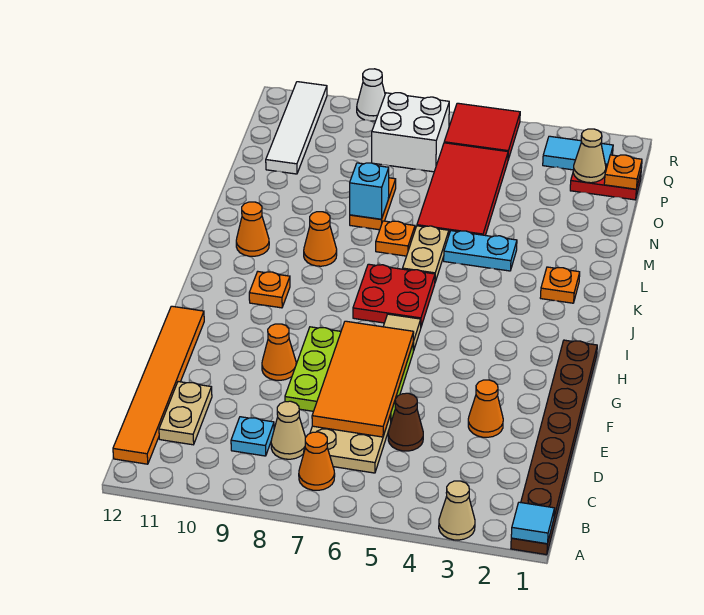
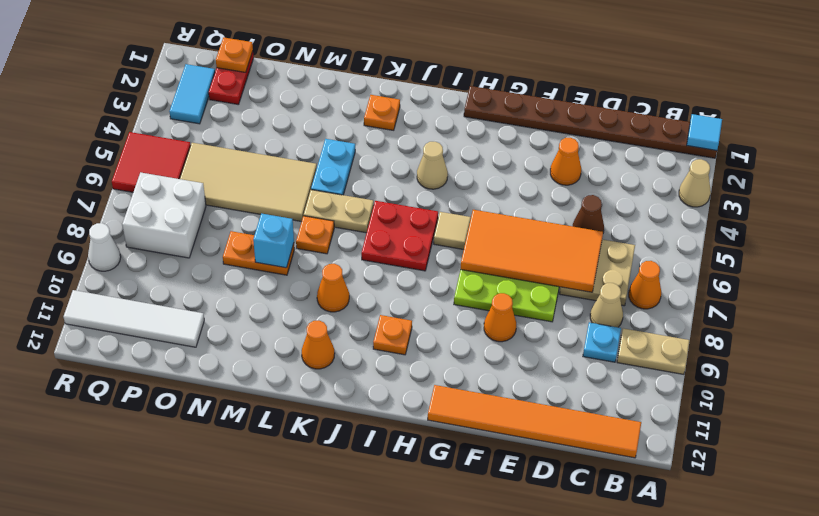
tan 1x2 plate [159,382,212,445] -> tan 1x2 plate moved to [617,328,690,374]
red 2x4 tile [417,143,508,235] -> tan 2x4 tile [180,143,317,222]
tan 1x1 cone [573,129,606,183] -> tan 1x1 cone moved to [417,142,448,189]

